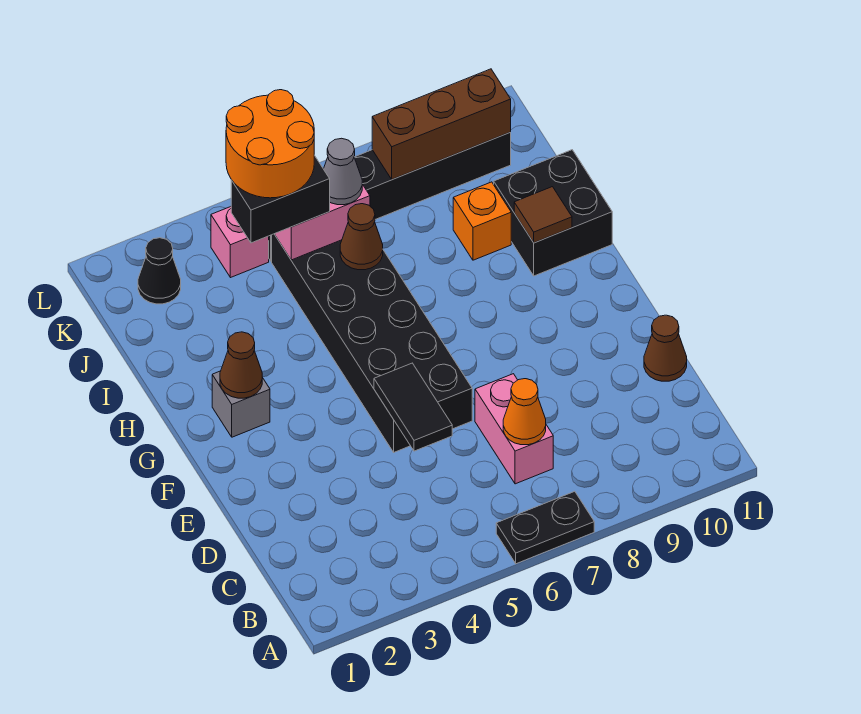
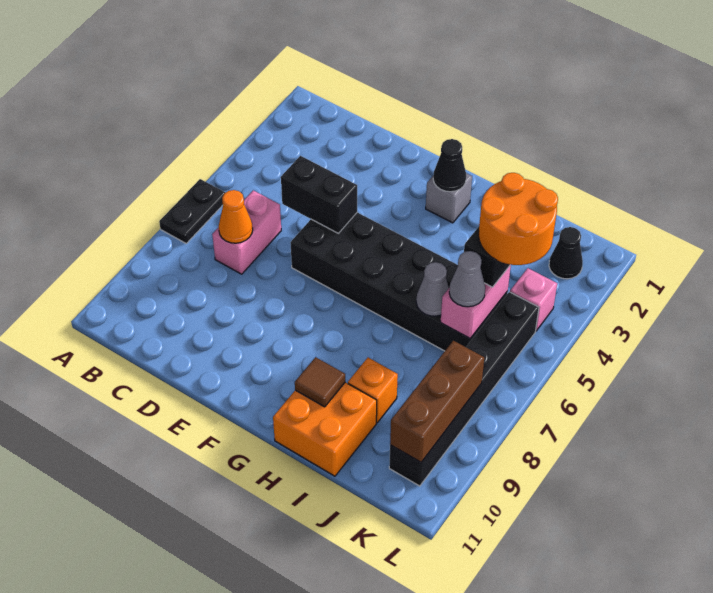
pink 1x2 brick [475,374,553,484] -> pink 1x2 brick turned to [212,190,281,274]
black 1x2 tile [374,363,452,451] -> black 1x2 brick [281,156,357,233]
brown 1x1 cone [644,315,687,381] -> none
brown 1x1 cone [220,332,262,398] -> black 1x1 cone [433,139,466,192]
black 2x2 brick [494,150,612,276] -> orange 2x2 brick [273,382,377,476]
brown 1x1 cone [340,204,383,270] -> grey 1x1 cone [416,262,449,316]

